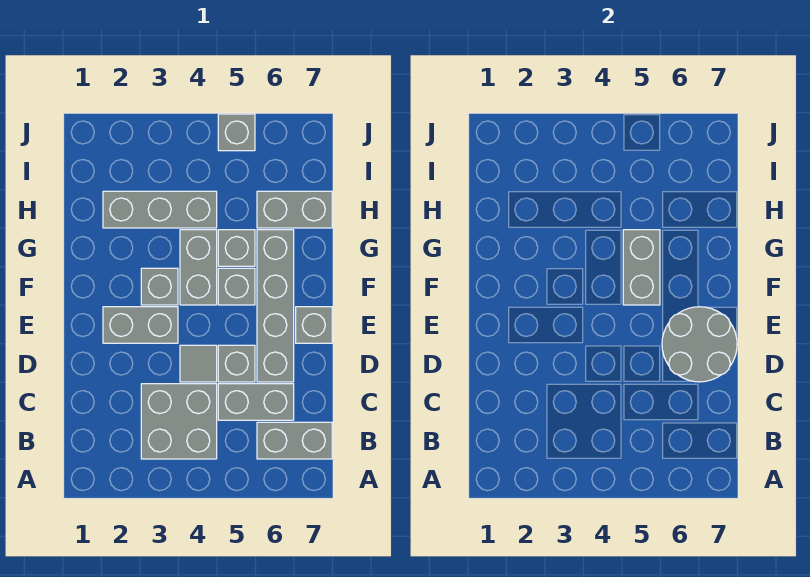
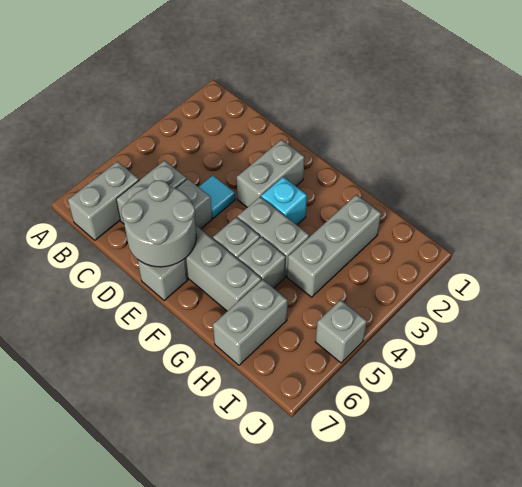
grey 2x2 brick [141,384,217,459] -> none
grey 1x1 tile [180,345,217,382] -> cyan 1x1 tile [199,175,235,218]
grey 1x1 brick [141,268,178,305] -> cyan 1x1 brick [261,177,307,225]
grey 1x2 brick [623,230,660,305] -> none

